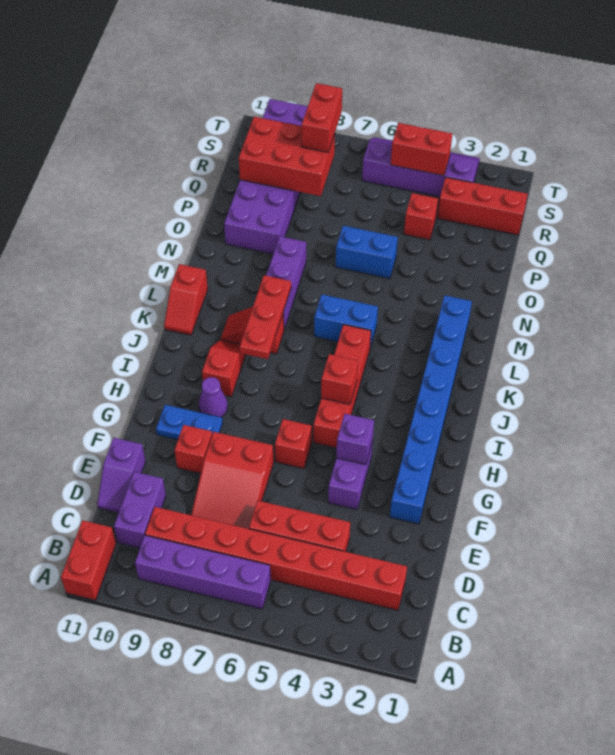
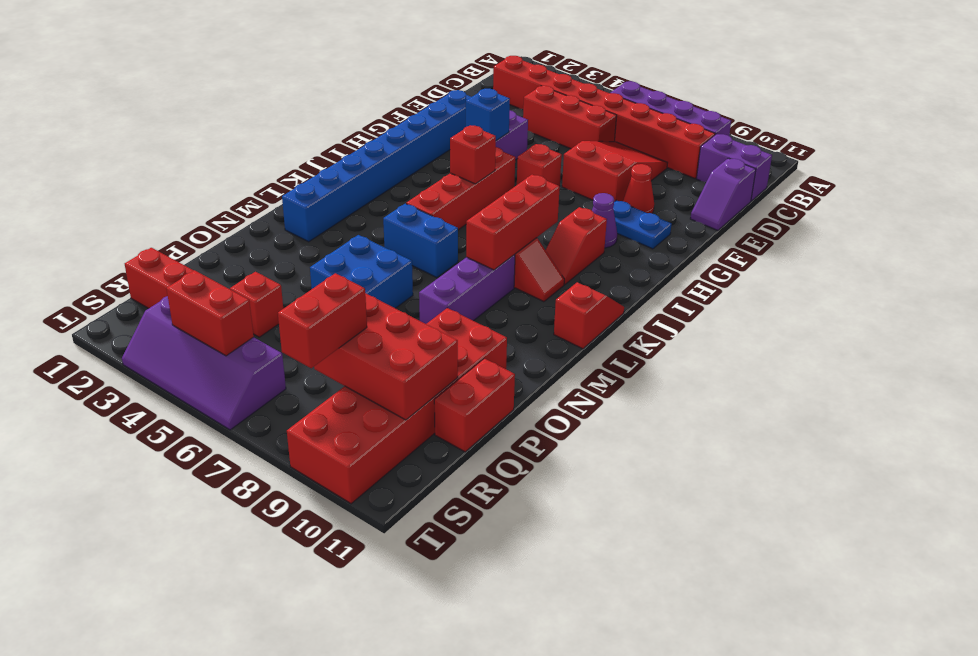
red 1x2 brick [61,520,116,600] -> red 1x2 brick moved to [434,358,515,452]
purple 1x2 brick [114,472,166,548] -> purple 1x2 brick turned to [696,134,772,201]
purple 1x2 slope [97,438,146,513] -> purple 1x2 slope turned to [690,158,756,230]
red 1x1 brick [174,425,212,473] -> red 1x1 cone [623,164,654,213]
purple 1x1 brick [336,414,374,465] -> blue 1x1 brick [466,89,510,141]
red 1x3 plate [240,275,291,359] -> red 1x3 brick [466,175,560,270]
blue 1x2 brick [336,226,398,279] -> blue 2x2 brick [310,235,413,308]
purple 2x6 brick [224,99,308,254] -> red 2x6 brick [287,308,507,504]

